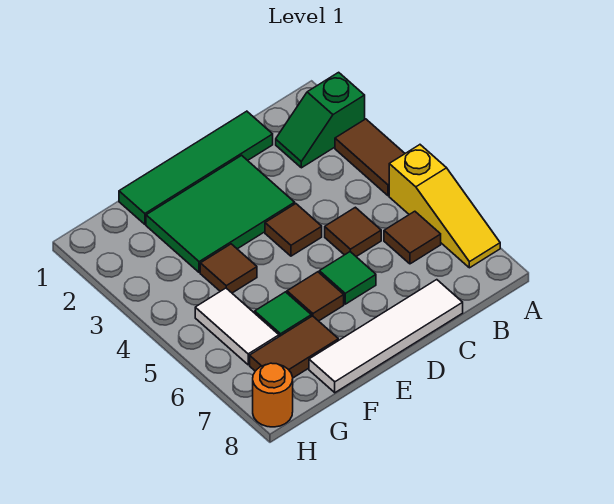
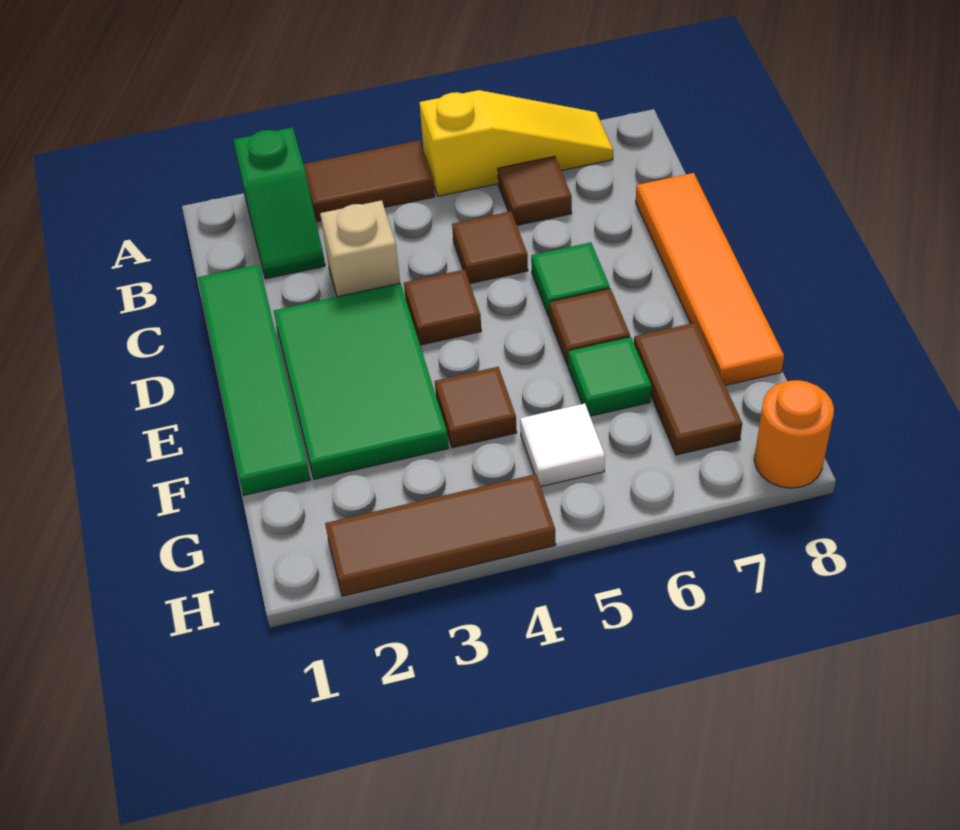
none -> tan 1x1 brick [320,200,400,297]
white 1x4 tile [309,280,463,393] -> orange 1x4 tile [636,173,784,385]
white 1x2 tile [195,288,279,365] -> white 1x1 tile [520,403,605,487]
none -> brown 1x3 tile [325,474,556,596]

